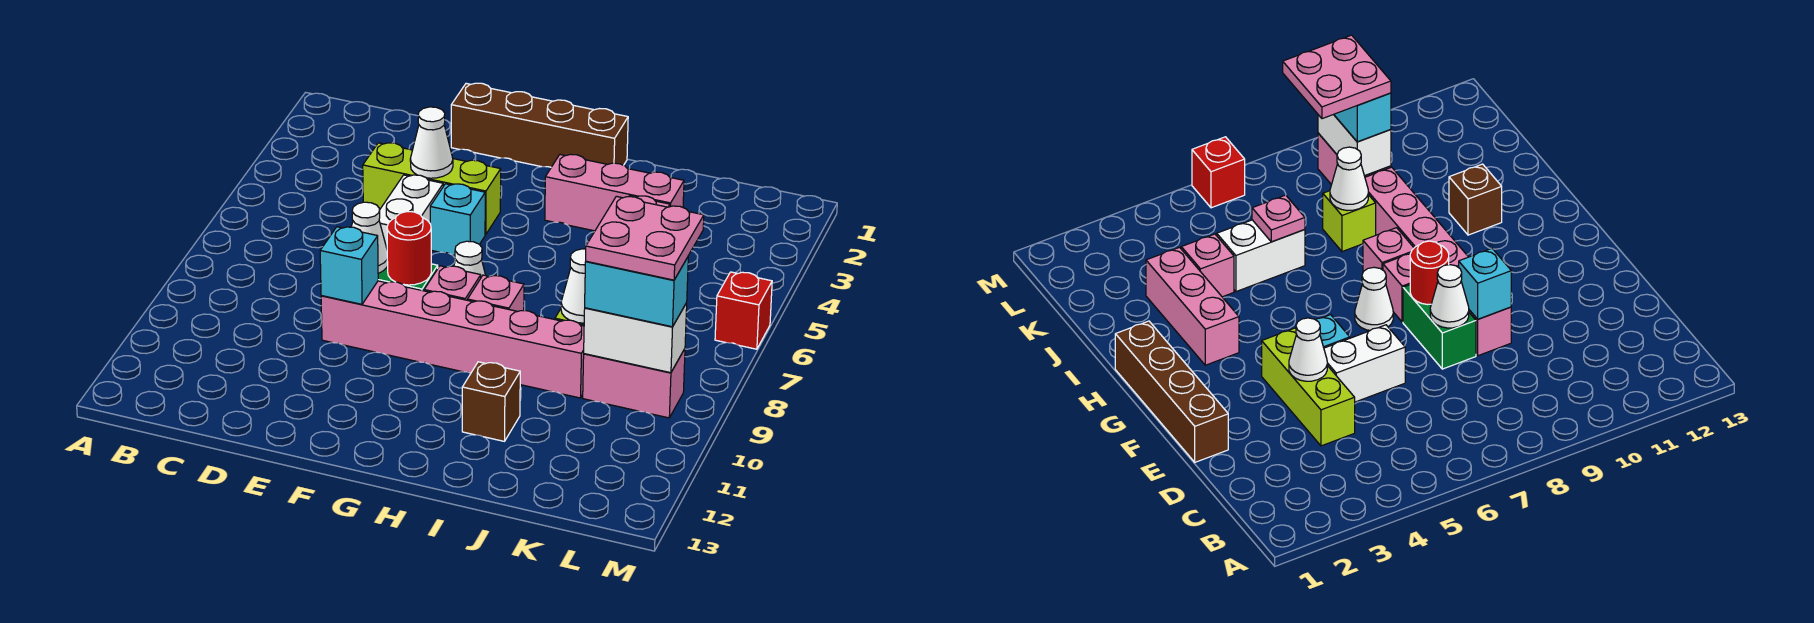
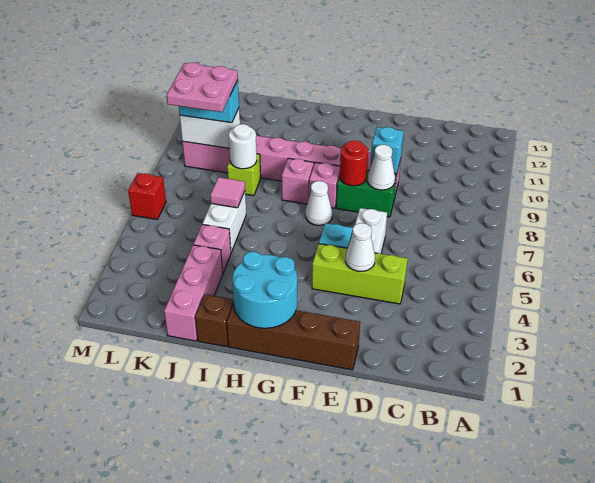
none -> cyan 2x2 round brick [232,252,297,328]
pink 1x3 brick [545,154,684,231] -> pink 1x3 brick turned to [164,245,223,341]
brown 1x1 brick [462,362,520,441] -> brown 1x1 brick moved to [195,294,234,347]
pink 1x1 plate [1252,195,1305,242] -> pink 1x1 tile [210,177,245,208]
white 1x1 cone [561,249,586,323] -> white 1x1 round brick [229,124,257,169]

